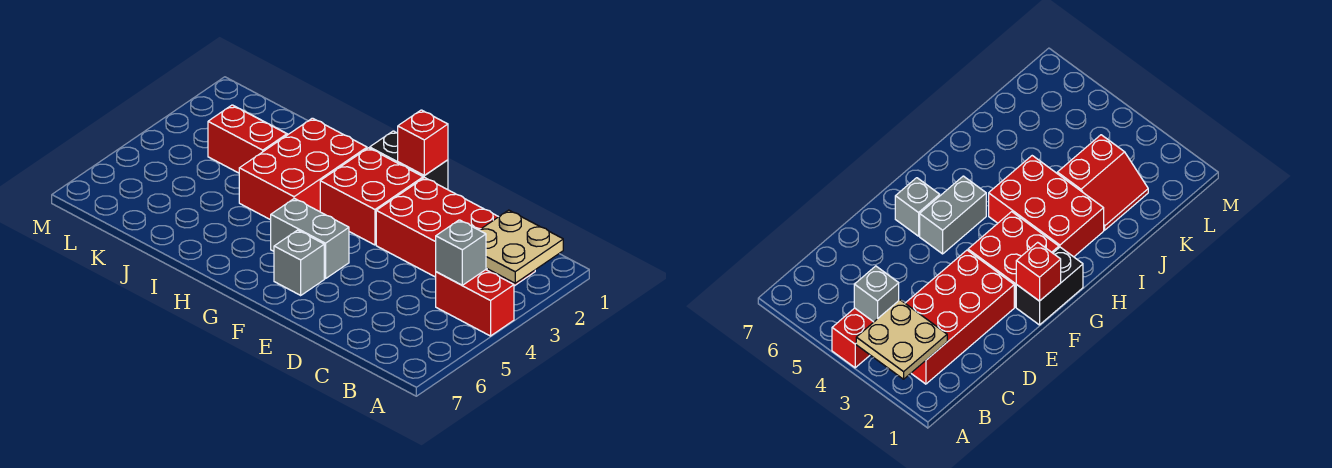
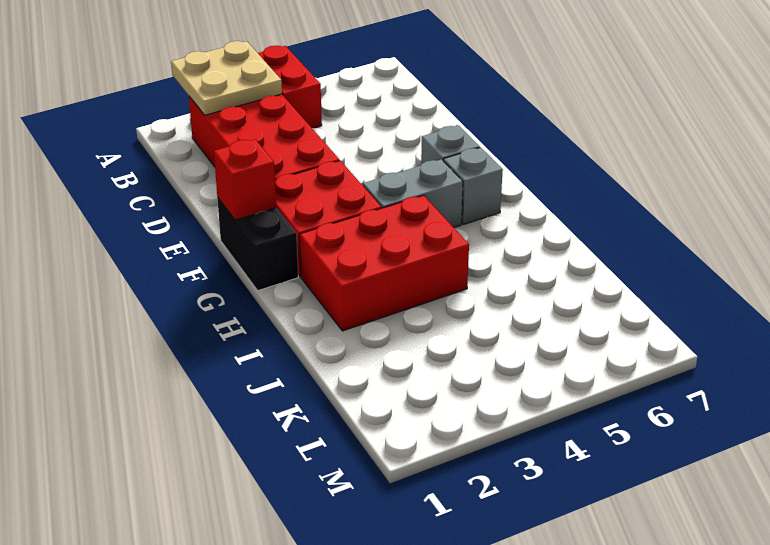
grey 1x1 brick [436,220,486,285] -> grey 1x1 brick moved to [443,148,503,224]
grey 1x2 brick [271,198,349,279] -> grey 1x2 brick turned to [363,159,463,227]
red 2x2 slope [208,105,288,173] -> none

